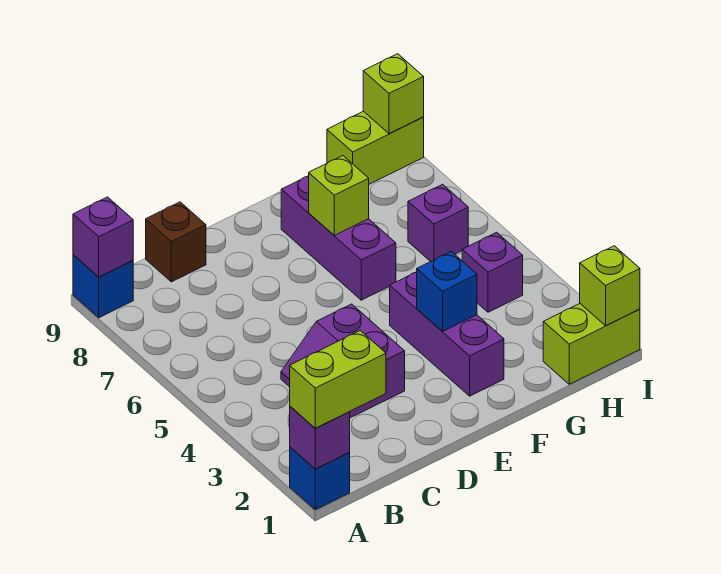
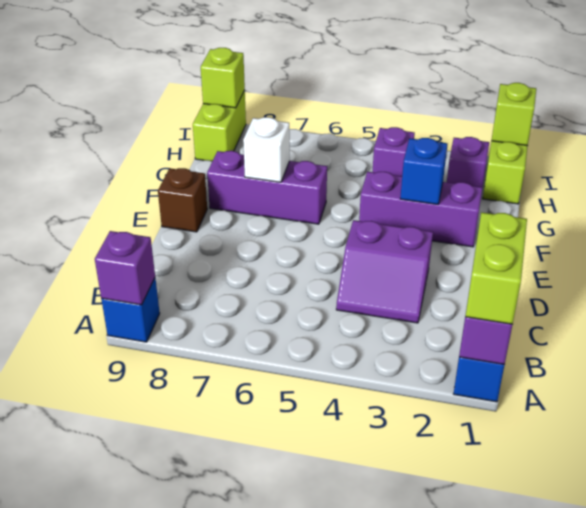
brown 1x1 brick [146,202,206,282] -> brown 1x1 brick moved to [158,168,207,232]
lime 1x1 brick [309,156,369,235] -> white 1x1 brick [243,117,290,182]
purple 1x1 brick [408,184,468,262] -> purple 1x1 brick moved to [447,137,489,187]

